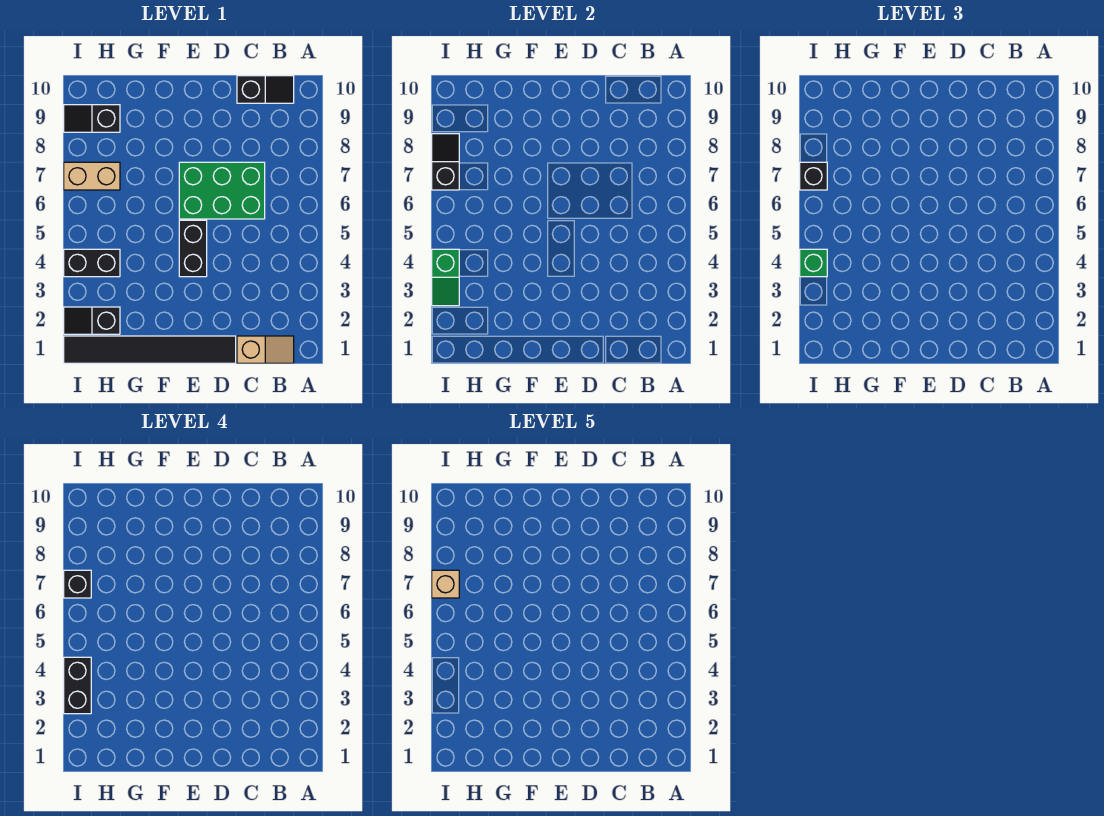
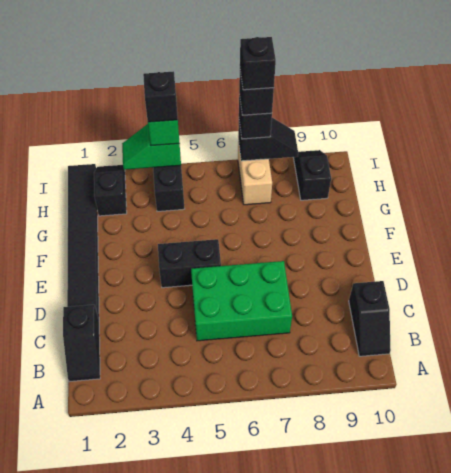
tan 1x2 slope [237,336,294,363] -> black 1x2 slope [63,305,100,382]
green 2x3 brick [179,162,265,219] -> green 2x3 brick turned to [191,261,292,341]
black 1x2 brick [64,657,91,714] -> black 1x1 brick [143,71,178,122]
tan 1x1 brick [432,570,459,598] -> black 1x1 brick [240,37,276,90]

